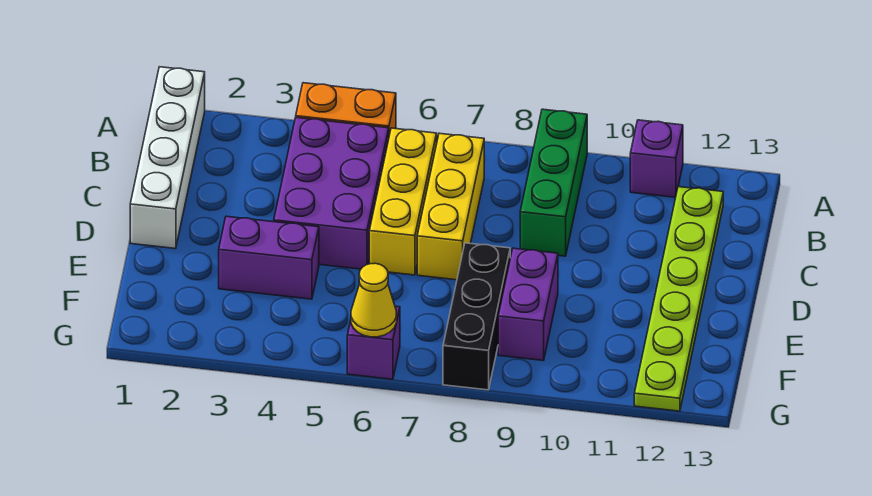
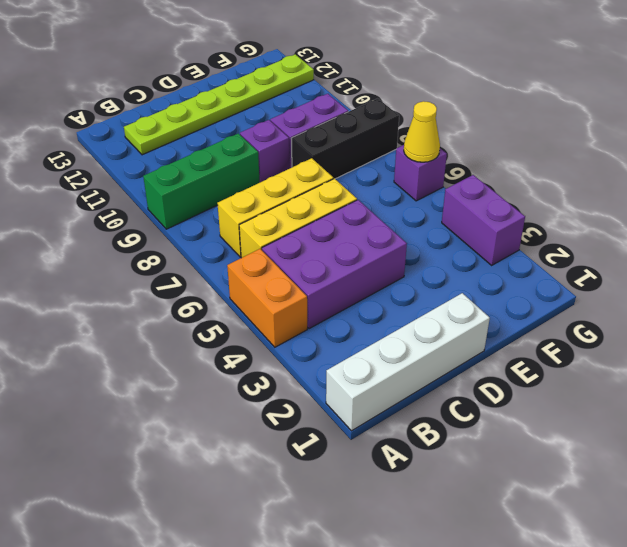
purple 1x1 brick [630,120,683,197] -> purple 1x1 brick moved to [240,120,290,182]
purple 1x2 brick [219,216,319,299] -> purple 1x2 brick moved to [442,175,525,265]

